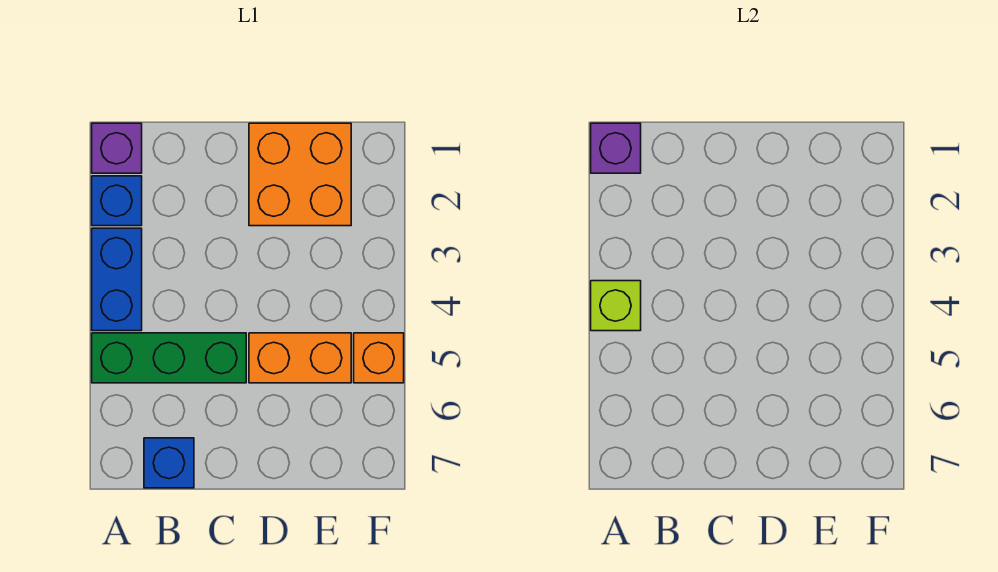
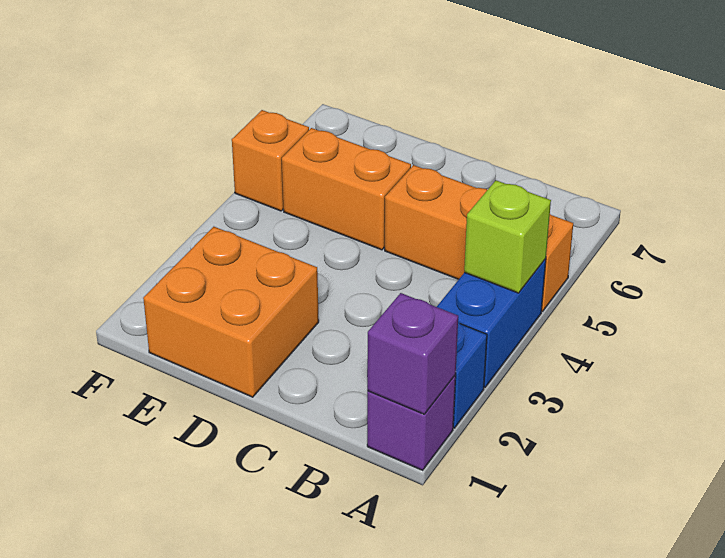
green 1x3 brick [92,333,246,383] -> orange 1x3 brick [385,165,573,312]
blue 1x1 brick [144,438,194,488] -> none

